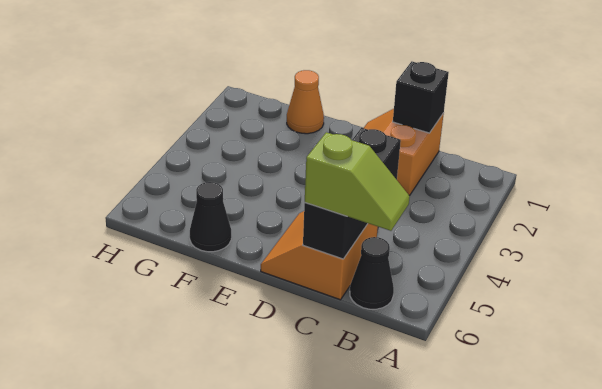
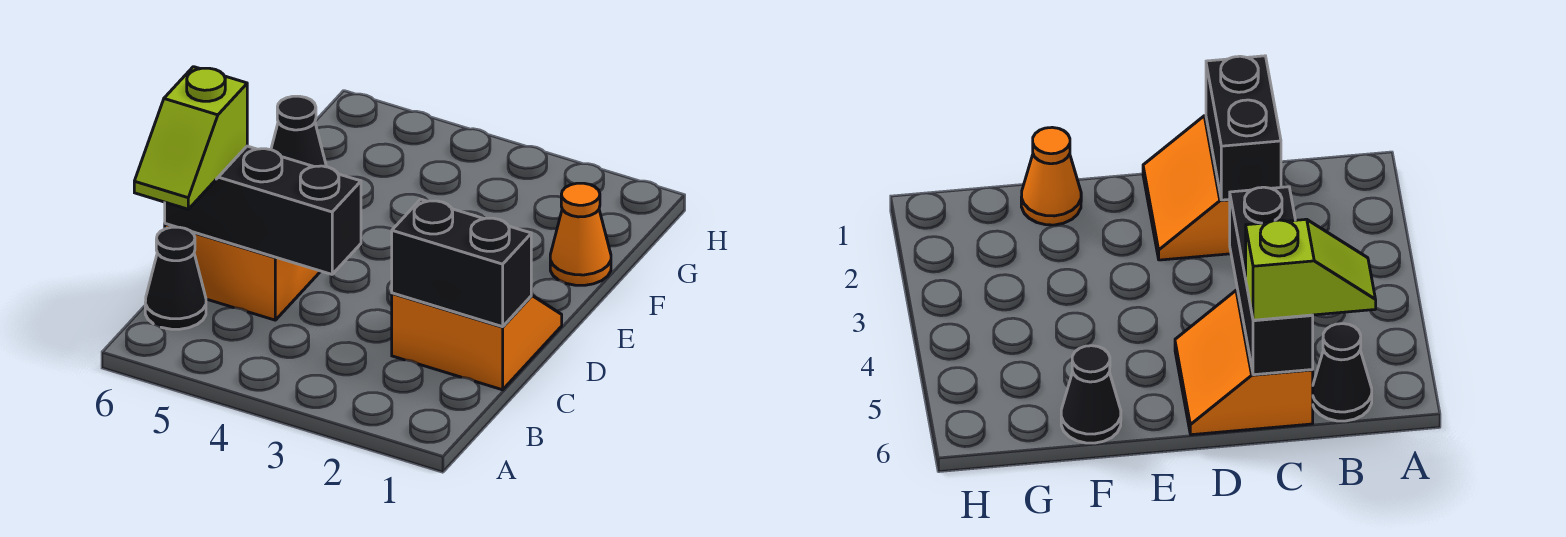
black 1x1 brick [393,61,449,133] -> black 1x2 brick [392,199,531,327]

